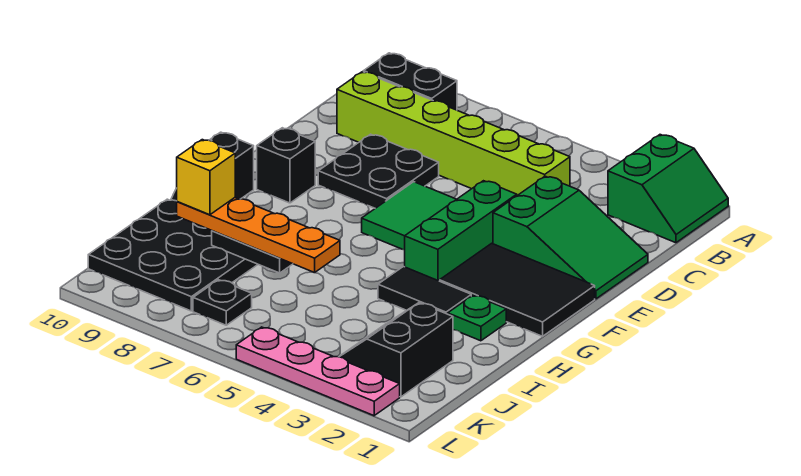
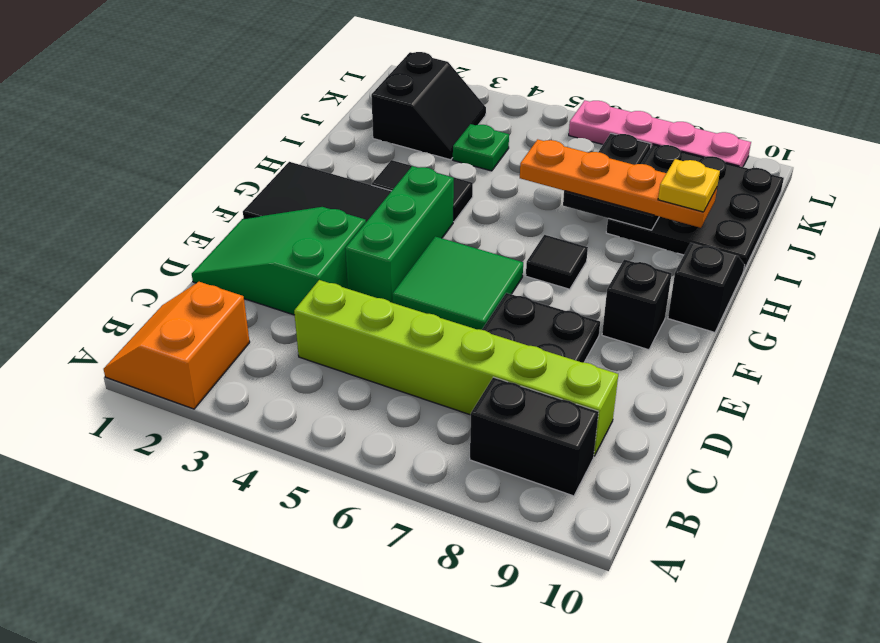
green 2x2 slope [608,135,728,243] -> orange 2x2 slope [104,282,250,409]
none -> black 1x1 tile [526,235,588,289]
green 1x1 plate [448,295,506,341] -> green 1x1 plate moved to [453,124,509,171]
yellow 1x1 brick [177,140,235,215] -> yellow 1x1 plate [658,159,720,212]
pink 1x4 plate [236,327,400,416] -> pink 1x4 plate moved to [569,100,751,167]

